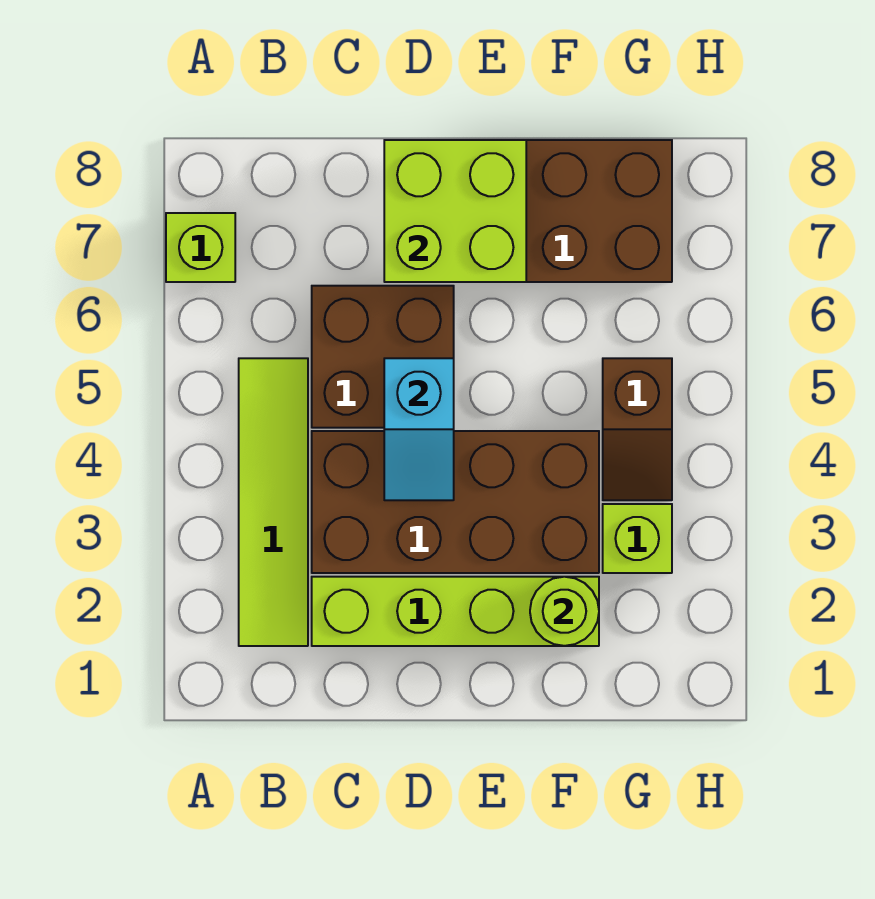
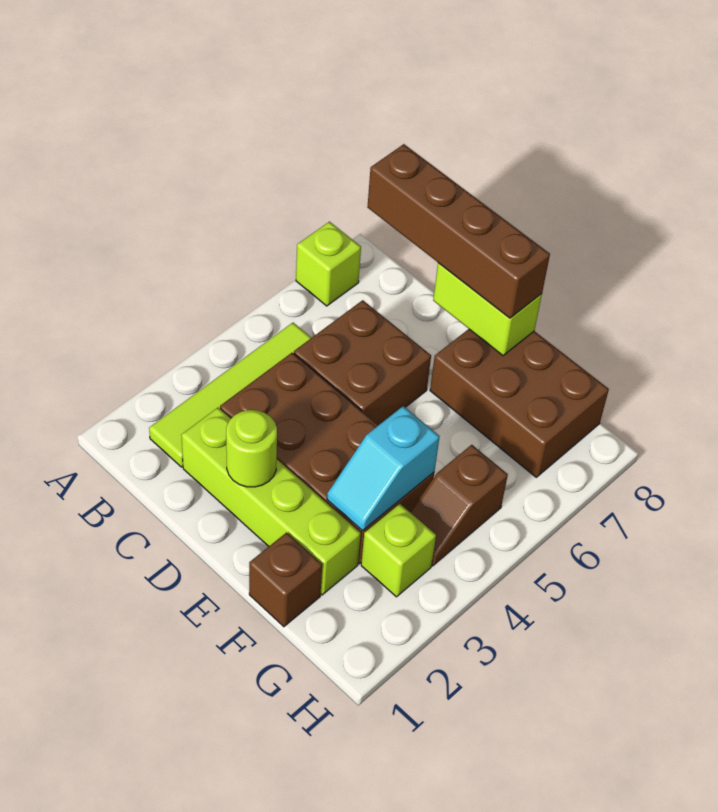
none -> brown 1x4 brick [367,144,550,318]
cyan 1x2 slope [384,358,454,500] -> cyan 1x2 slope moved to [327,406,440,531]
lime 2x2 brick [384,140,526,282] -> lime 1x2 brick [433,263,542,356]
none -> brown 1x1 brick [249,532,322,627]
lime 1x1 round brick [530,577,599,646] -> lime 1x1 round brick moved to [226,410,277,487]

